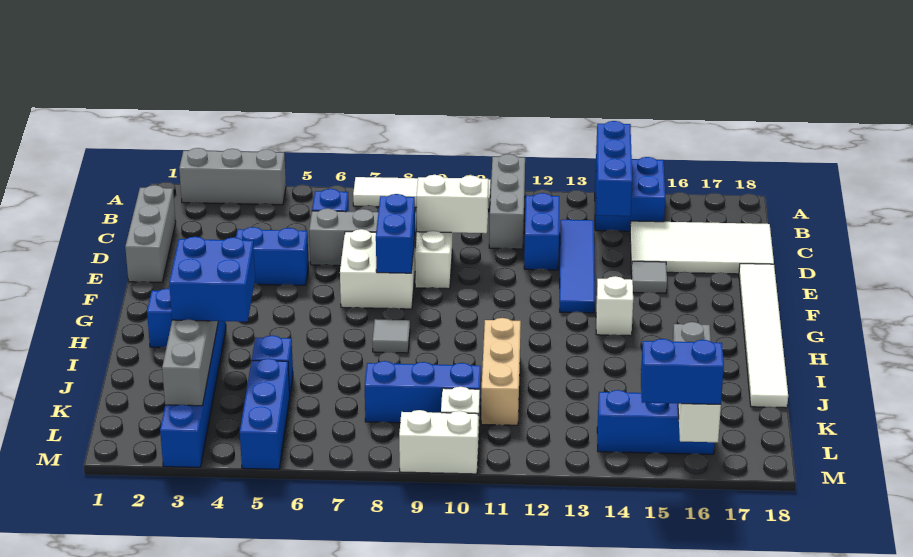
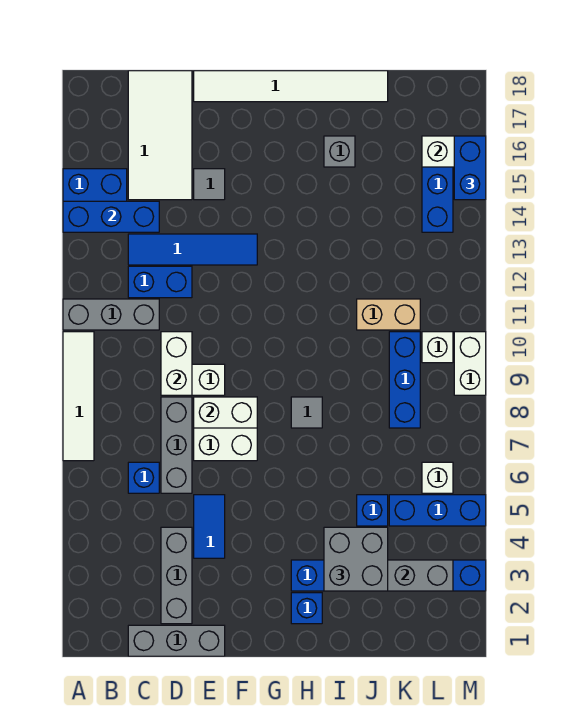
grey 1x3 brick [179,148,286,205] -> grey 1x3 brick moved to [161,527,192,624]
blue 1x2 brick [236,227,309,285] -> blue 1x2 tile [194,495,225,558]
blue 1x2 brick [376,194,415,273] -> white 1x2 brick [194,397,257,428]
white 1x1 brick [596,276,633,336] -> white 1x1 brick moved to [422,462,453,493]
blue 2x2 brick [169,237,255,322] -> grey 2x2 brick [324,527,388,591]
tan 1x3 brick [481,318,521,425] -> tan 1x2 brick [357,299,420,330]

